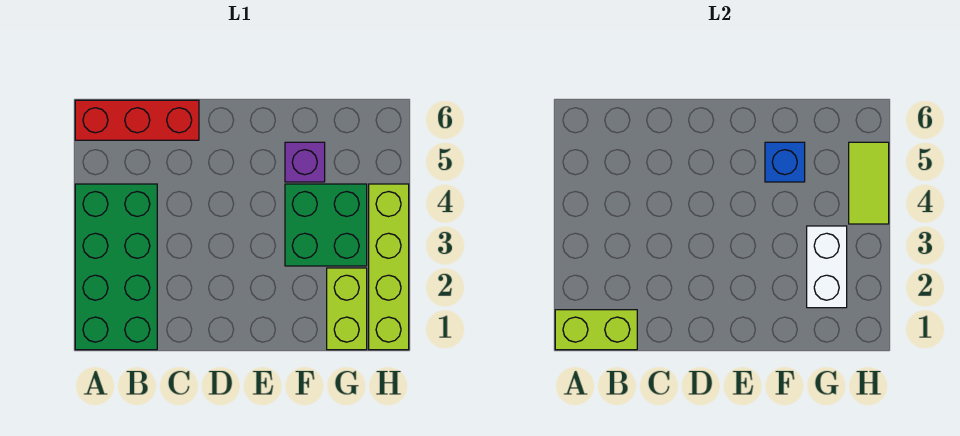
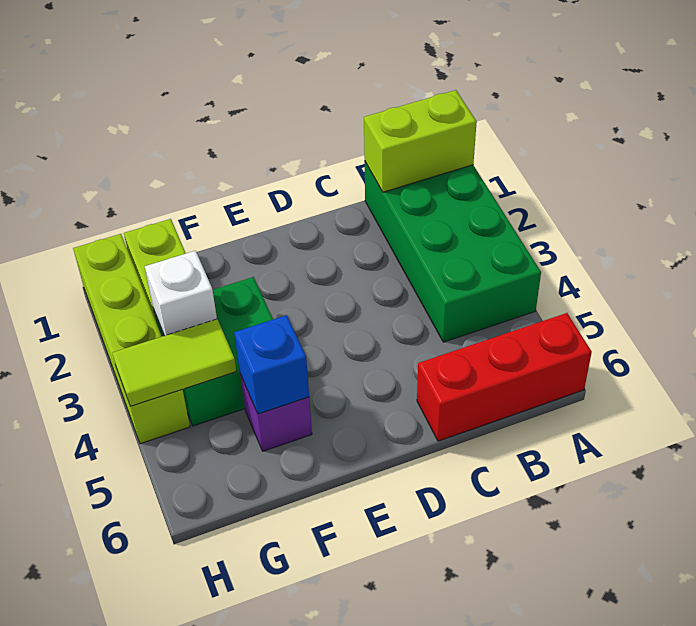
white 1x2 brick [807,226,847,308] -> white 1x1 brick [145,251,217,336]
lime 1x2 tile [849,142,889,224] -> lime 1x2 tile turned to [112,319,236,406]

